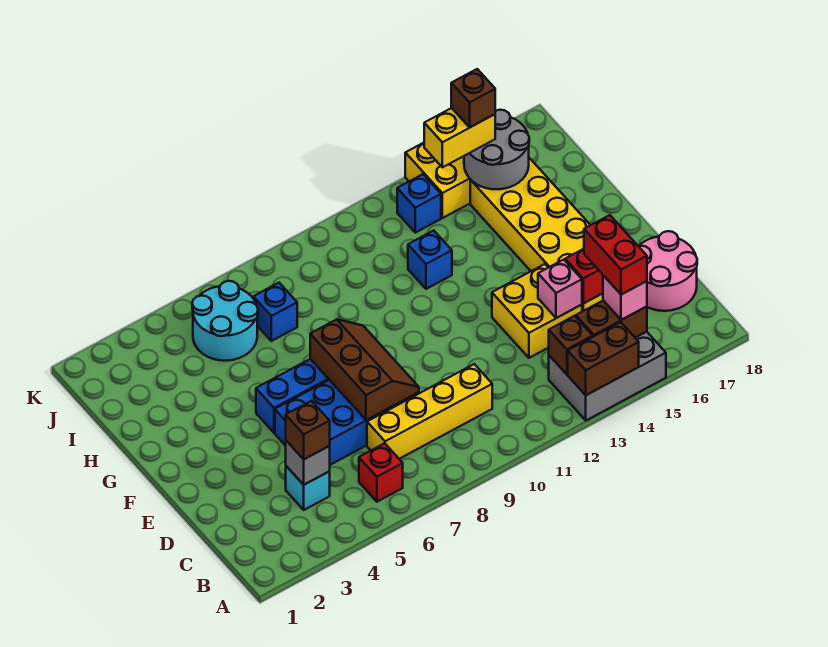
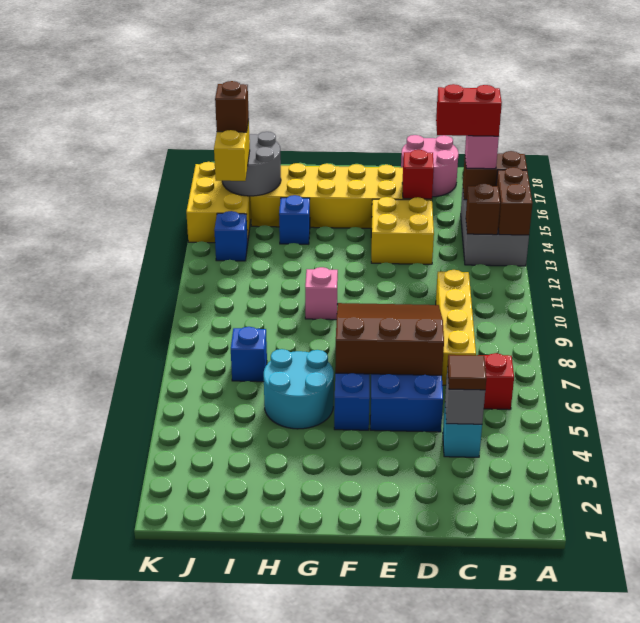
brown 1x2 brick [576,301,647,338] -> brown 1x2 brick turned to [463,151,527,200]
brown 1x1 brick [286,401,330,459] -> brown 1x1 tile [447,355,486,390]
brown 2x3 slope [310,319,419,420] -> brown 3x3 slope [335,303,444,375]
pink 1x1 brick [538,260,582,318] -> pink 1x1 brick moved to [305,267,338,320]
blue 1x1 brick [408,231,452,289] -> blue 1x1 brick moved to [279,195,310,244]
cyan 2x2 round brick [192,281,258,361] -> cyan 2x2 round brick moved to [264,349,334,429]

